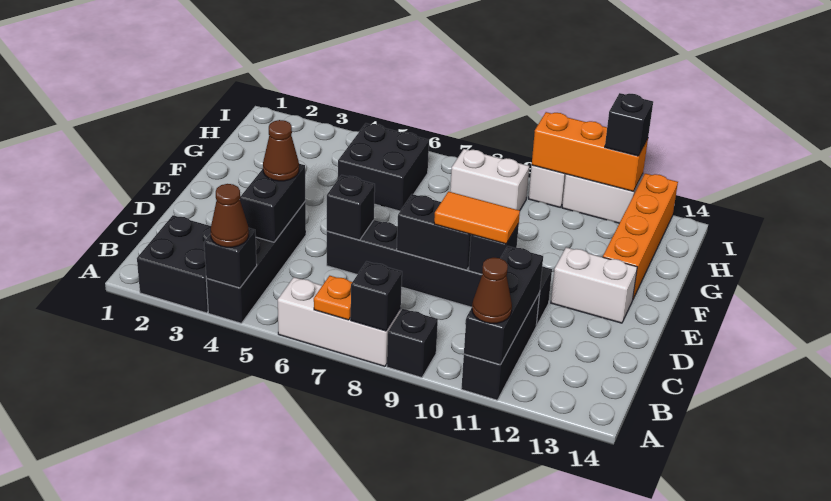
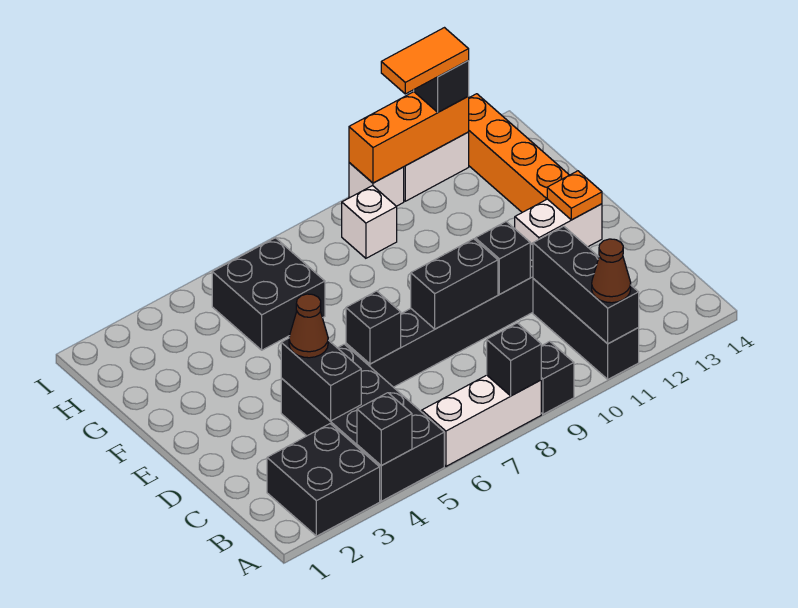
black 1x4 brick [206,201,306,323] -> black 2x4 brick [281,344,444,501]
brown 1x1 cone [211,184,249,247] -> none
orange 1x1 plate [314,276,352,320] -> orange 1x1 plate moved to [547,171,602,220]
orange 1x2 tile [434,192,520,244] -> orange 1x2 tile moved to [381,28,469,94]
white 1x2 brick [450,149,529,210] -> white 1x1 brick [342,186,397,258]

